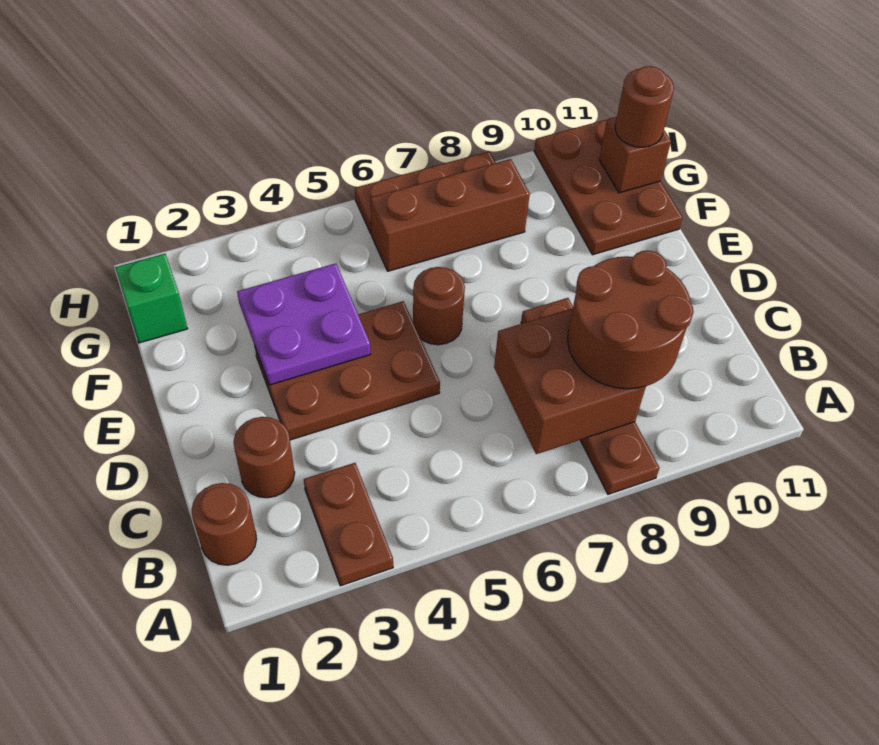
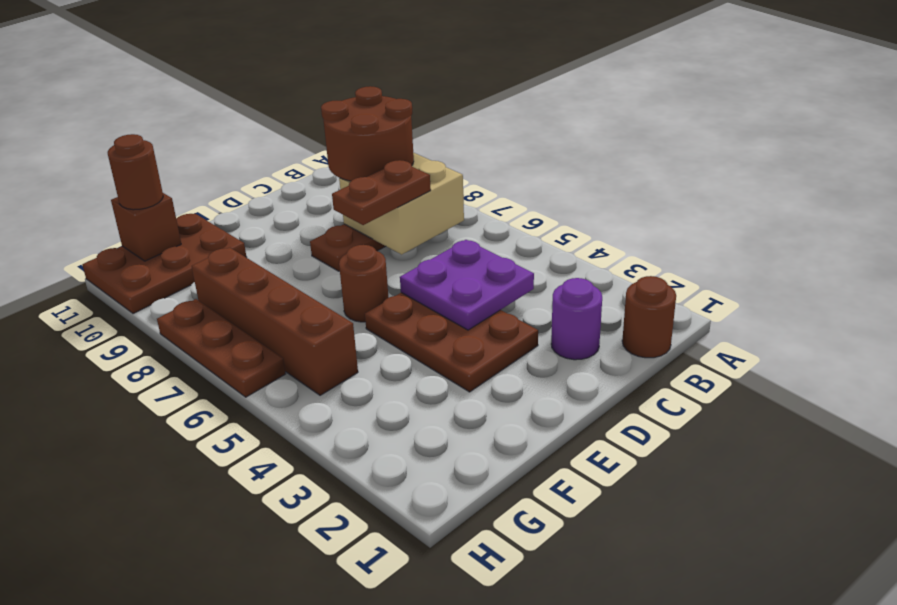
brown 1x2 plate [304,463,393,586] -> brown 1x2 plate moved to [332,160,431,225]
brown 2x2 brick [494,308,646,454] -> tan 2x2 brick [339,153,464,254]
brown 1x1 round brick [234,417,295,498] -> purple 1x1 round brick [551,278,602,360]
purple 2x2 plate [237,263,370,385] -> purple 2x2 plate moved to [400,240,534,330]
green 1x1 brick [115,254,188,343] -> none
brown 1x3 brick [370,159,530,271] -> brown 1x4 brick [192,248,358,395]

